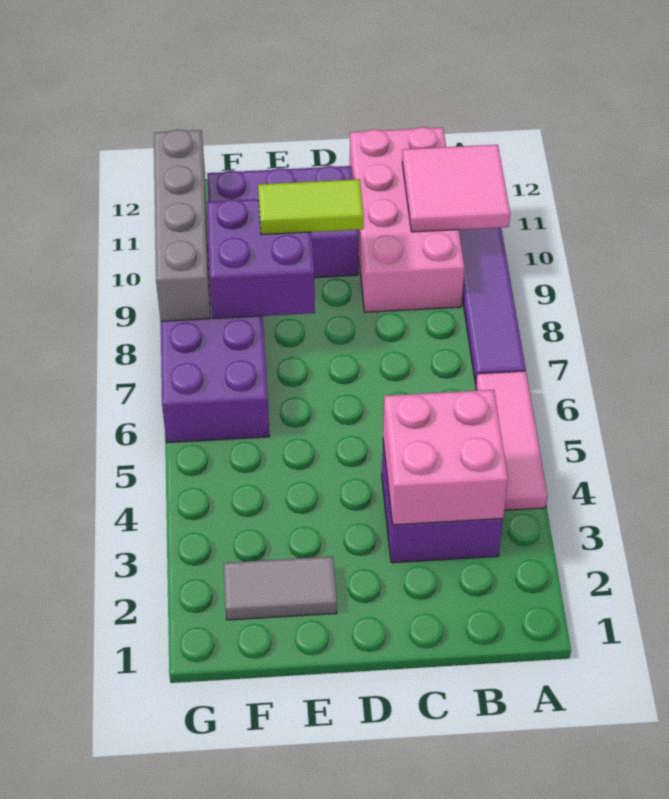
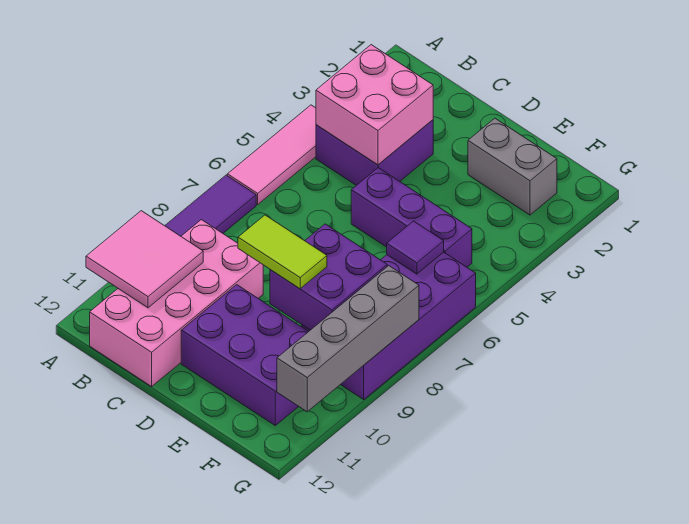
none -> purple 1x3 brick [351,168,472,267]
grey 1x2 tile [224,556,337,620] -> grey 1x2 brick [468,118,557,215]
none -> purple 1x1 tile [387,221,444,274]

